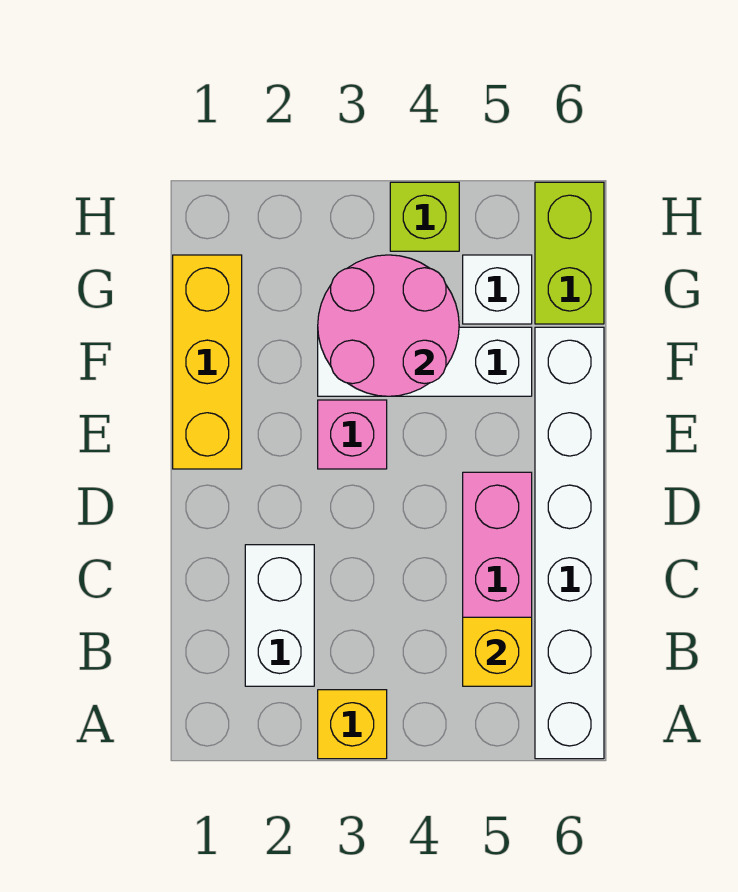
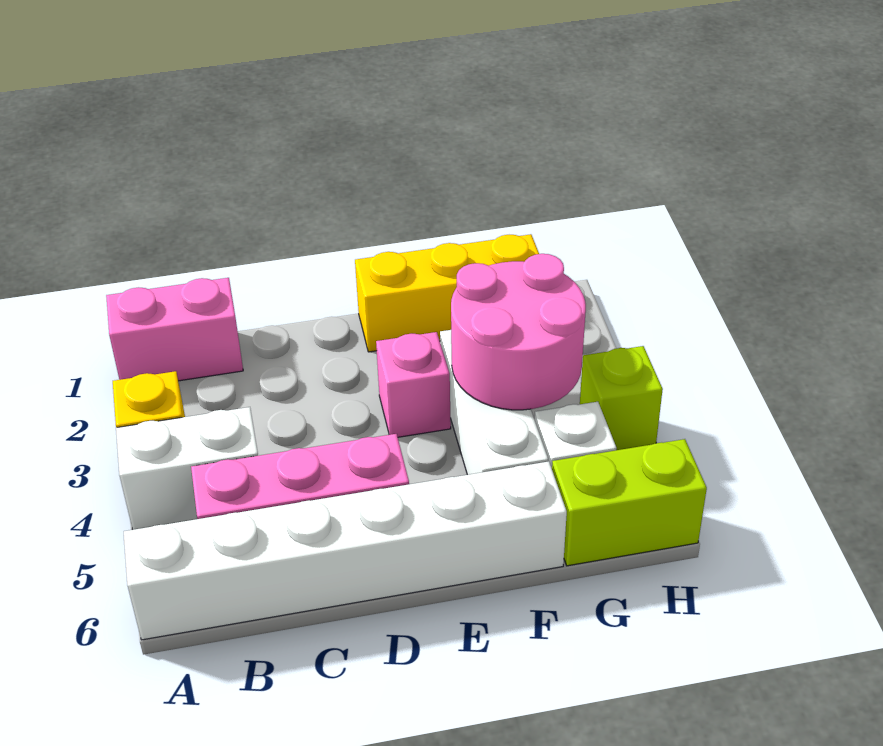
none -> pink 1x2 brick [106,278,243,381]
white 1x2 brick [245,545,314,686] -> white 1x2 brick moved to [116,407,258,530]
yellow 1x1 brick [463,617,532,686] -> none

